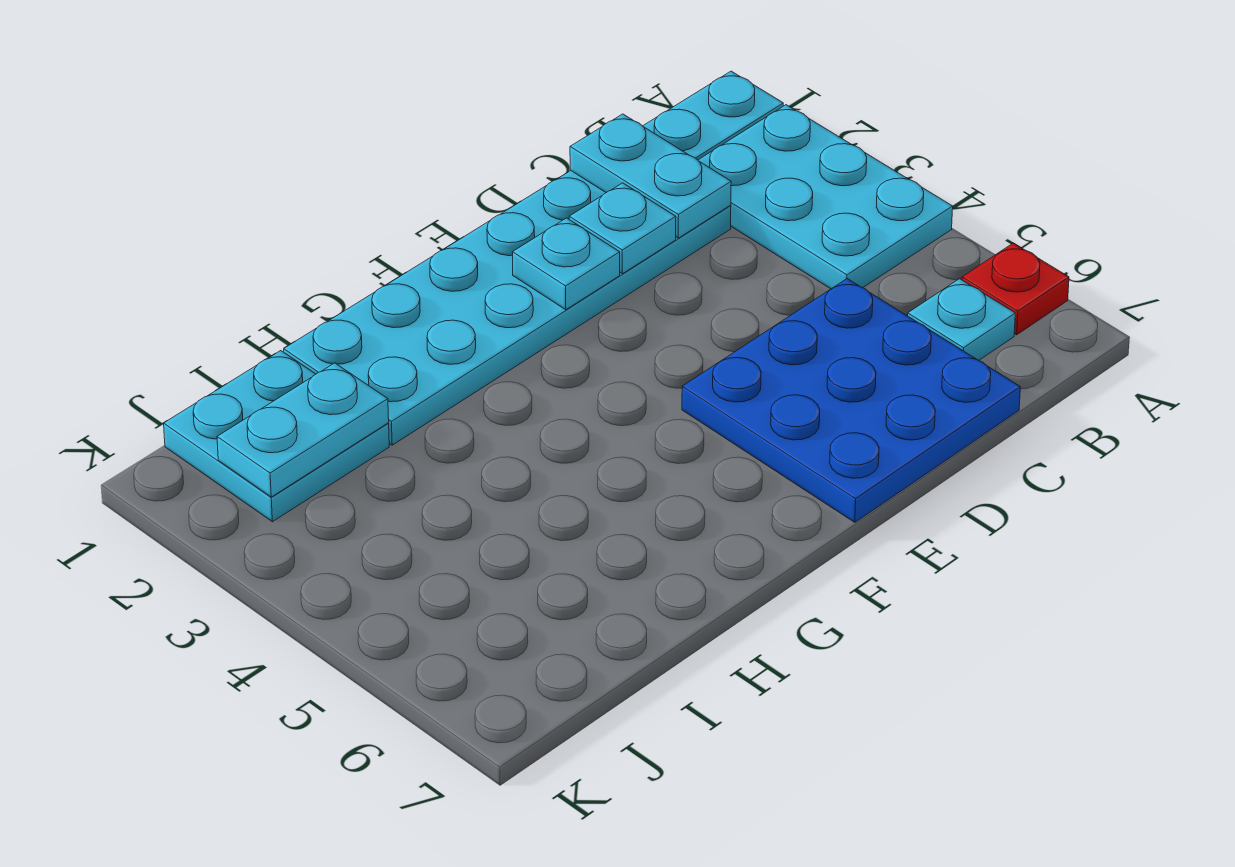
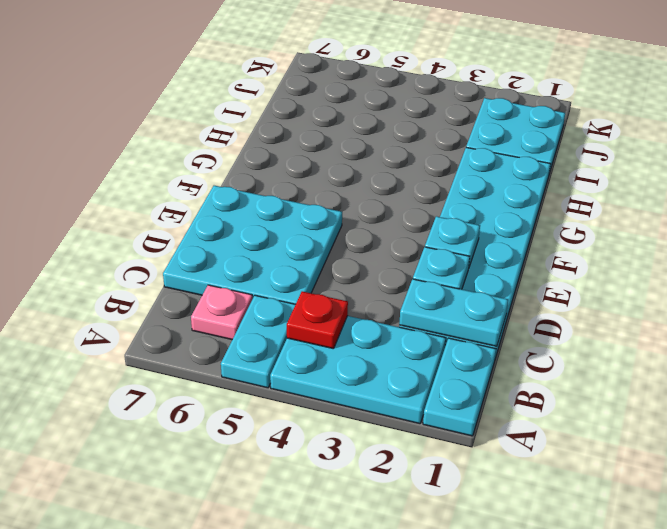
red 1x1 plate [962,243,1069,335] -> red 1x1 plate moved to [287,291,348,349]
cyan 1x1 plate [908,279,1015,360] -> pink 1x1 plate [191,285,252,340]
blue 3x3 plate [682,279,1020,522] -> cyan 3x3 plate [163,186,342,304]
cyan 1x2 plate [217,363,389,497] -> cyan 1x2 plate moved to [221,295,295,388]

